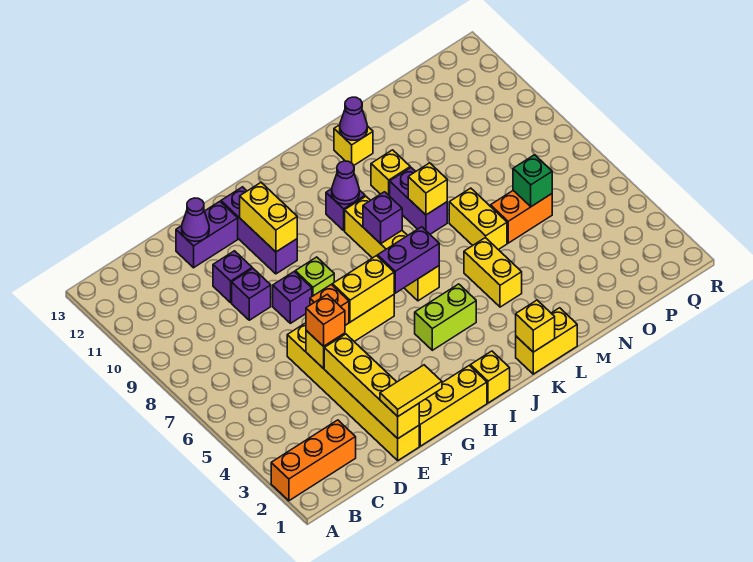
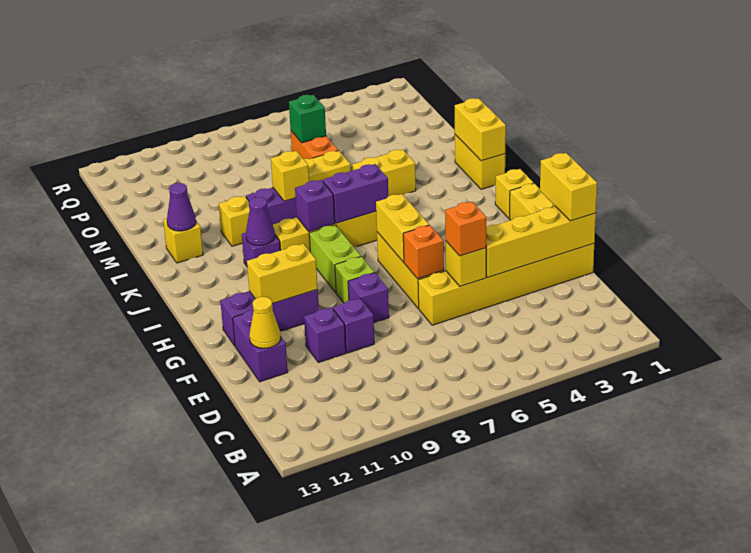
orange 1x3 brick [271,420,356,501] -> none
yellow 1x2 tile [380,365,442,416] -> yellow 1x2 brick [540,153,597,221]
purple 1x1 cone [182,198,209,241] -> yellow 1x1 cone [249,297,281,348]
lime 1x2 brick [415,284,476,350] -> lime 1x2 brick moved to [309,225,361,293]
purple 1x2 brick [378,227,439,293] -> purple 1x2 brick turned to [322,164,388,223]
yellow 1x1 brick [516,300,555,352] -> yellow 1x2 brick [455,98,506,161]

